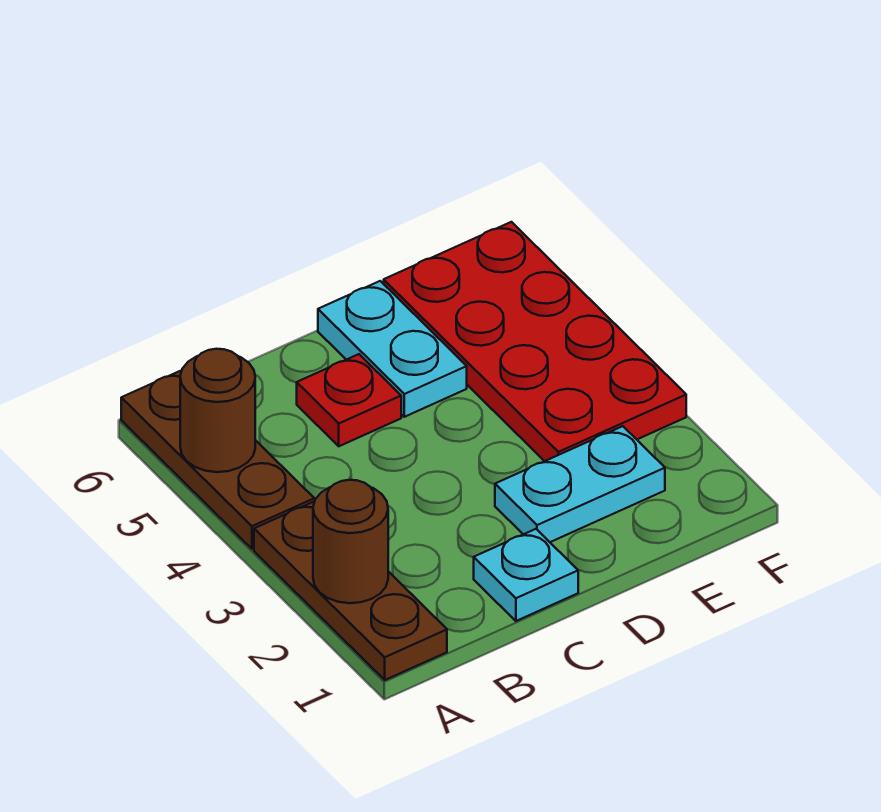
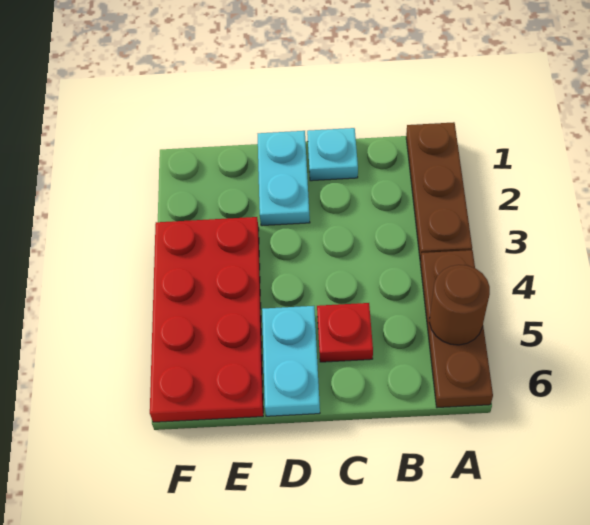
brown 1x1 round brick [313,480,388,603] -> none
cyan 1x2 plate [495,426,665,542] -> cyan 1x2 plate turned to [258,131,310,226]

